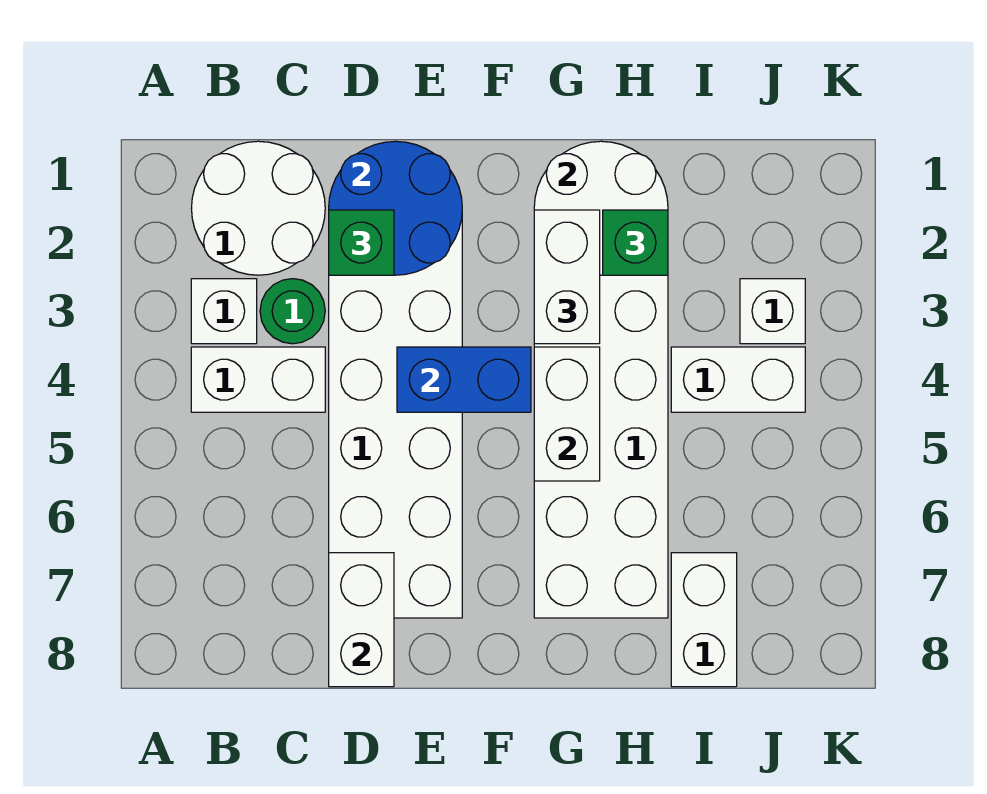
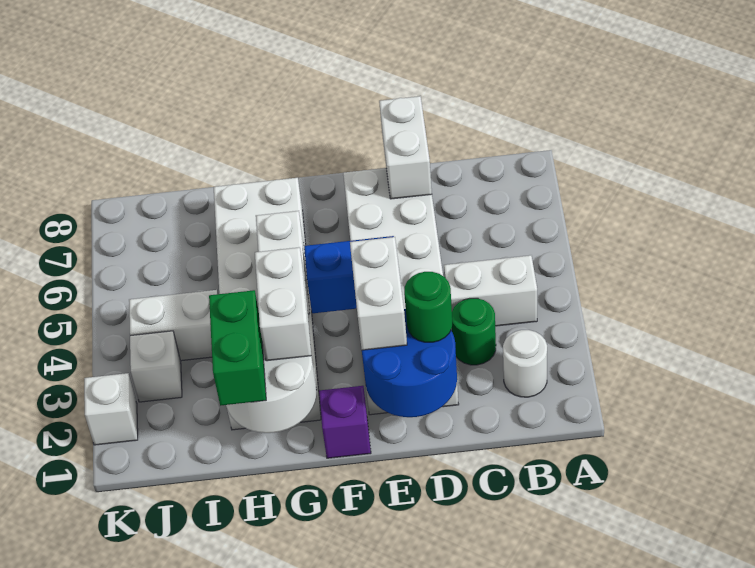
white 2x2 round brick [191,141,325,275] -> white 1x1 round brick [503,330,547,397]
white 1x1 brick [191,279,257,344] -> white 1x1 brick moved to [84,373,138,445]
green 1x1 brick [329,210,394,275] -> green 1x1 round brick [404,272,452,342]
none -> purple 1x1 brick [319,386,371,458]
green 1x1 brick [603,210,668,275] -> green 1x2 brick [209,290,266,406]
white 1x2 brick [671,553,737,687] -> white 1x2 brick moved to [350,237,407,350]

